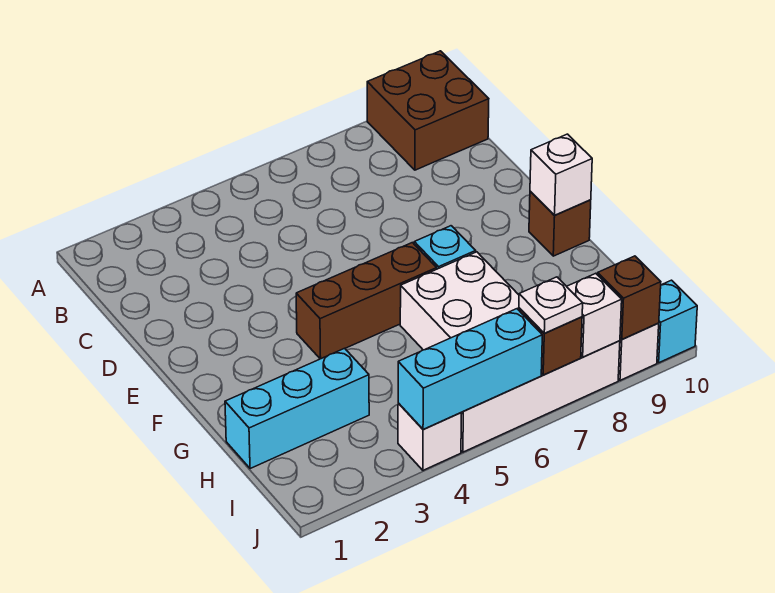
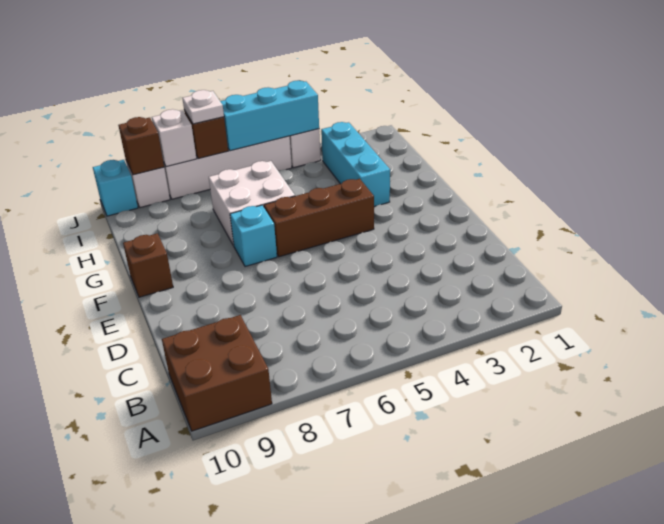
white 1x1 brick [530,134,592,215] -> none
cyan 1x3 brick [225,348,369,469] -> cyan 1x3 brick turned to [321,122,390,207]

